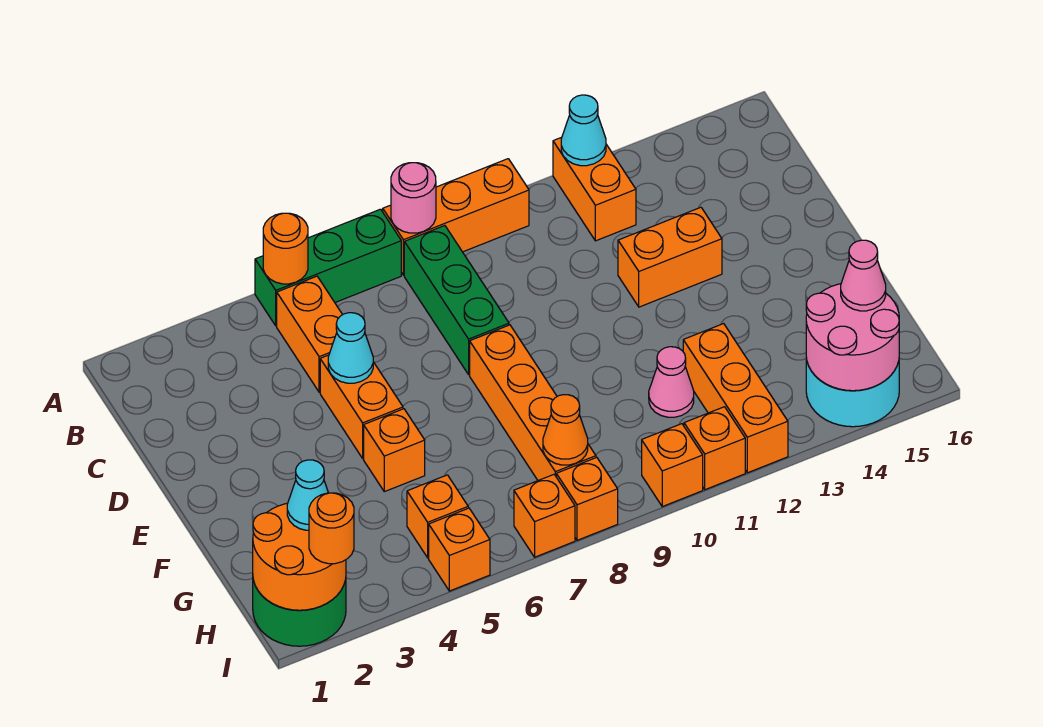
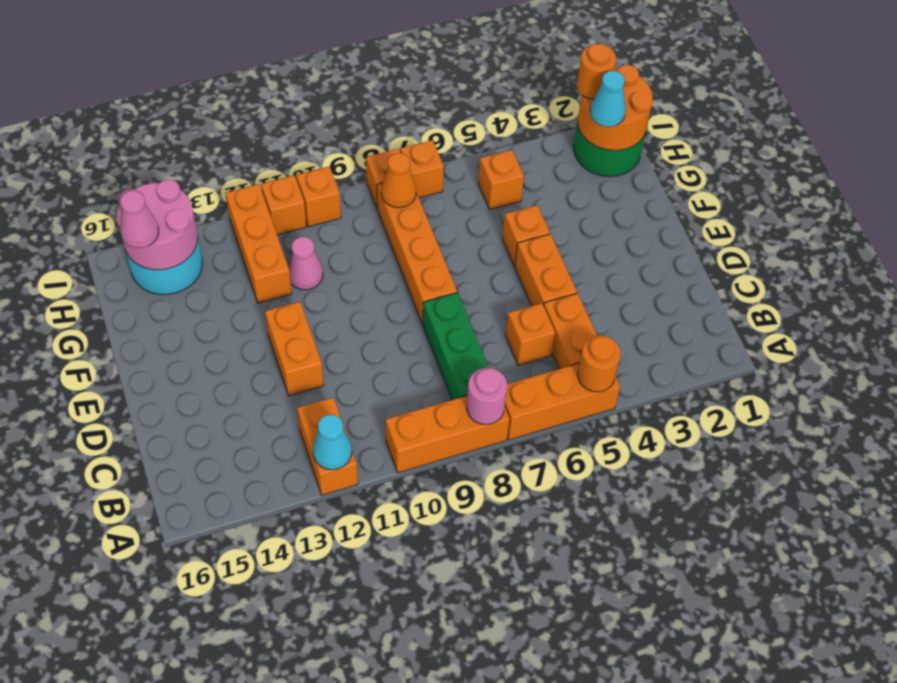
green 1x3 brick [255,209,401,326] -> orange 1x3 brick [505,364,620,440]
cyan 1x1 cone [328,313,373,383] -> none
orange 1x2 brick [618,207,722,307] -> orange 1x2 brick turned to [265,302,324,396]
orange 1x1 brick [429,508,490,591] -> orange 1x1 brick moved to [506,303,555,365]

